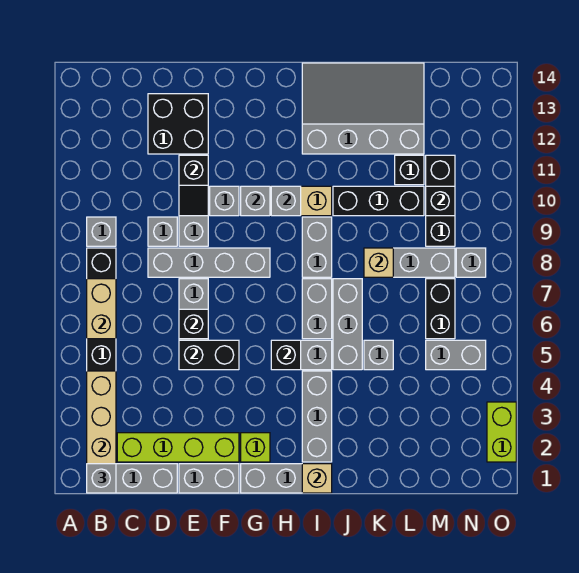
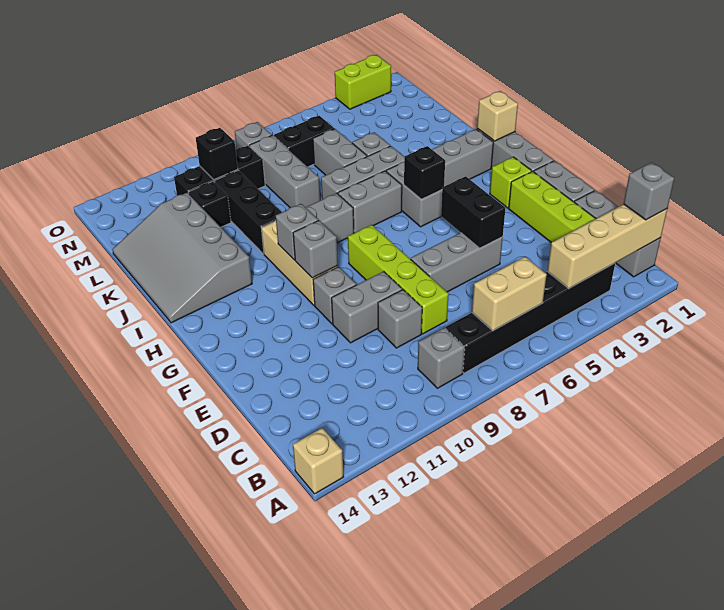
grey 1x4 brick [148,248,270,277] -> lime 1x4 brick [348,225,449,334]
black 2x2 brick [148,94,208,154] -> none
black 1x1 brick [179,309,208,339] -> none
black 1x2 slope [179,155,208,216] -> none
tan 1x1 brick [364,248,393,277] -> tan 1x1 brick moved to [293,428,343,494]
grey 1x2 brick [426,340,486,370] -> grey 1x2 brick moved to [313,129,367,175]

